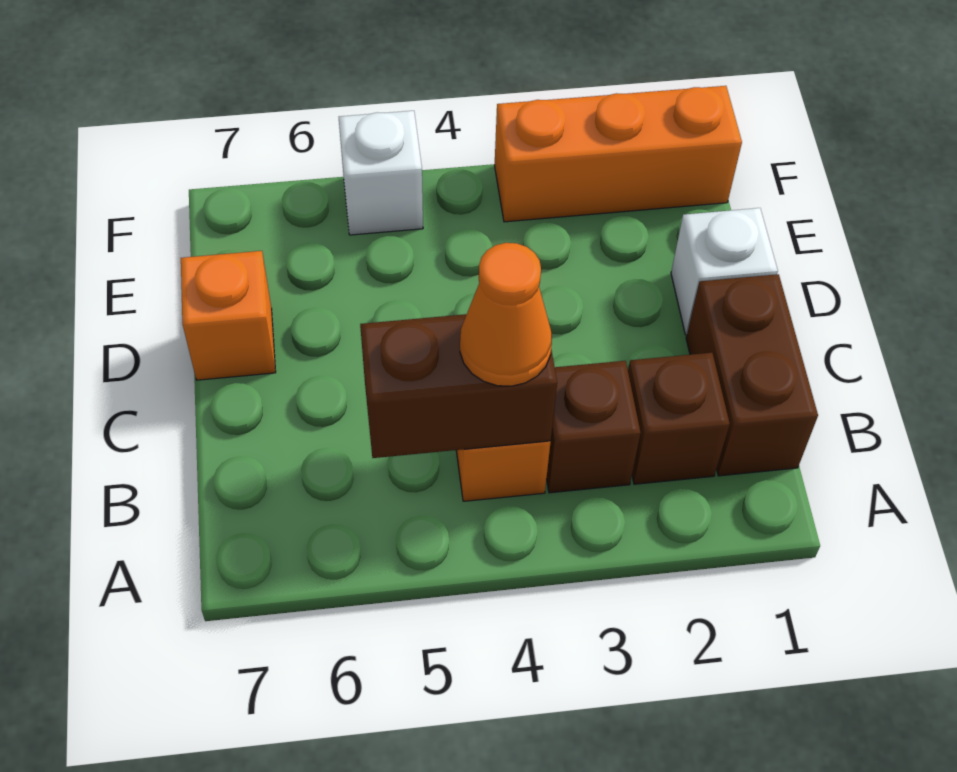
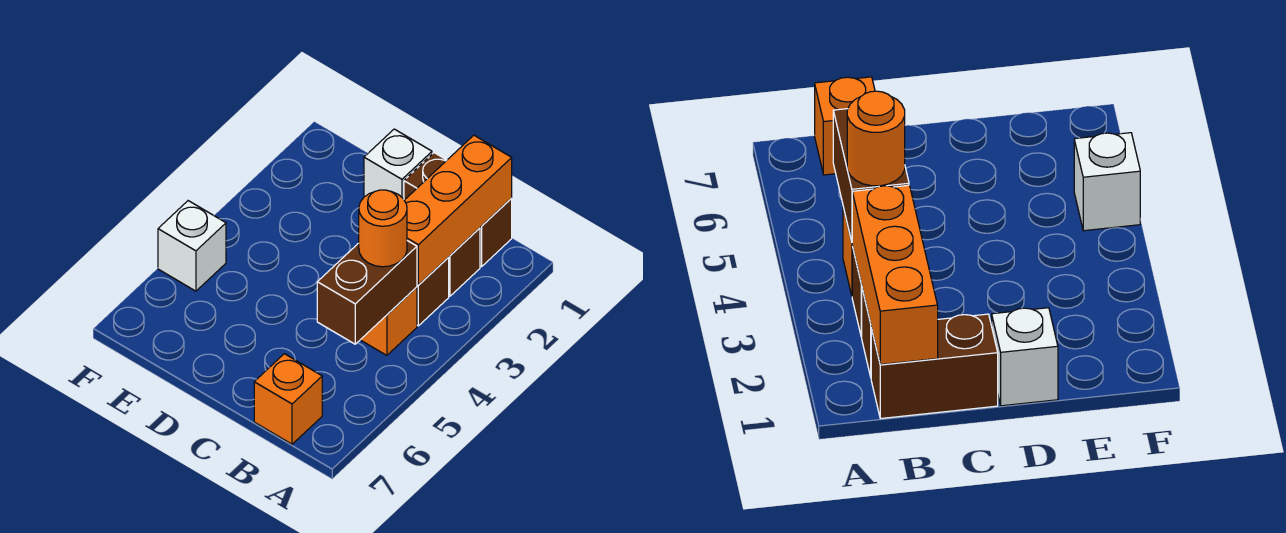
orange 1x1 cone [460,243,552,386] -> orange 1x1 round brick [359,190,407,267]
orange 1x1 brick [181,251,276,380] -> orange 1x1 brick moved to [254,354,322,444]
orange 1x3 brick [495,86,742,222] -> orange 1x3 brick moved to [404,135,512,285]

